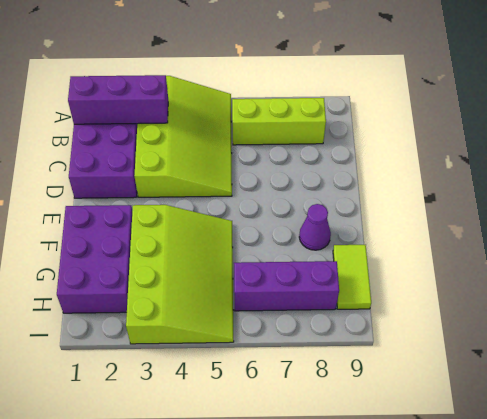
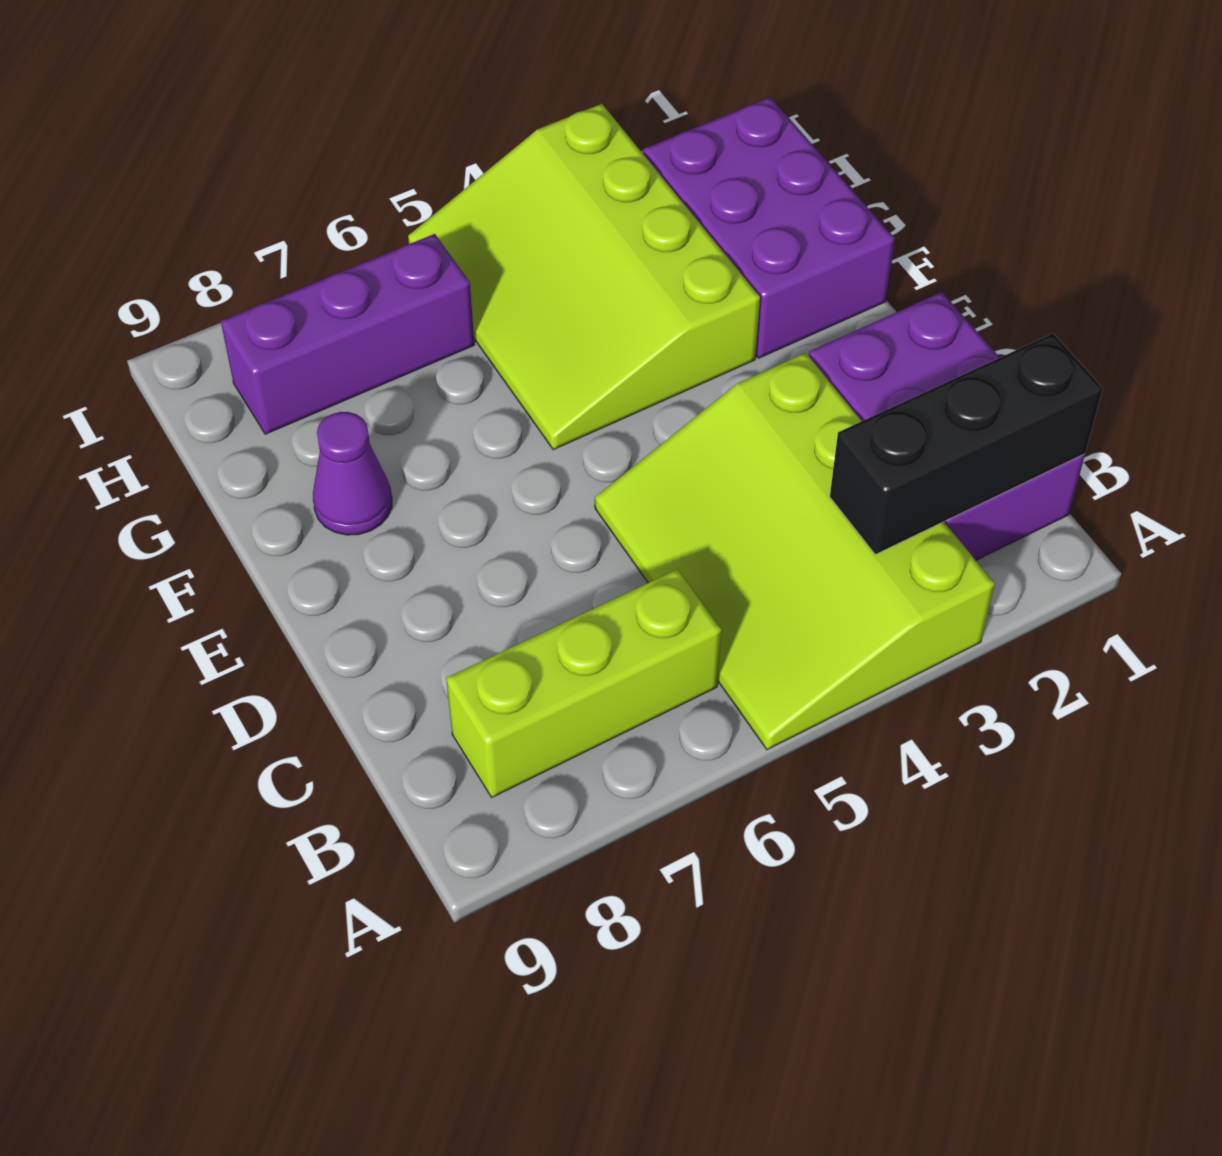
purple 1x3 brick [68,75,168,124] -> black 1x3 brick [830,333,1103,554]
lime 1x2 tile [333,245,371,309] -> none

